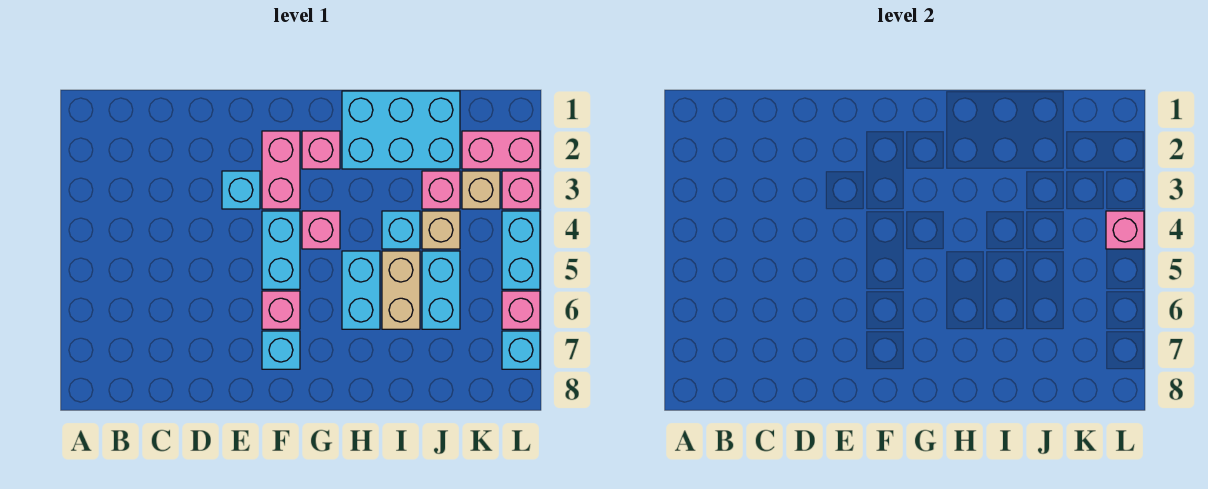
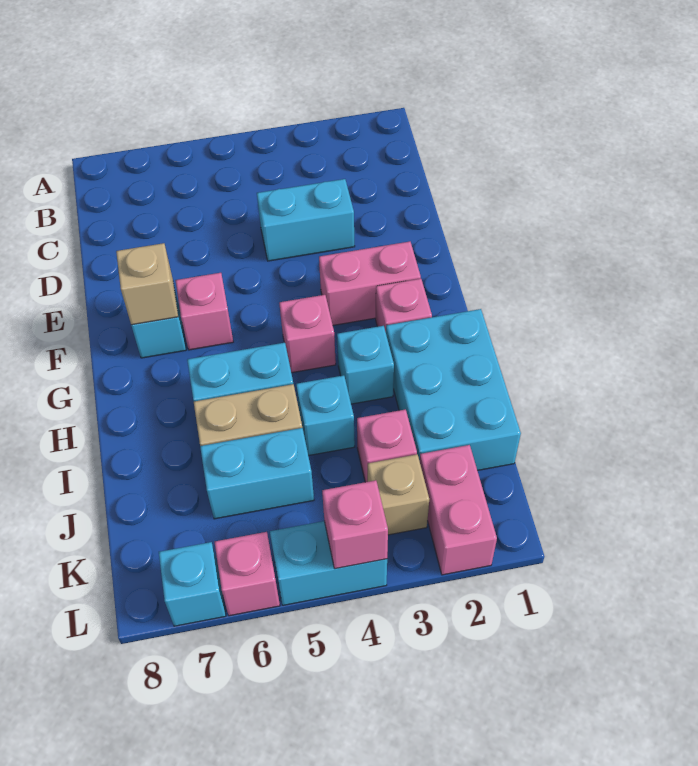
cyan 1x1 brick [222,171,260,209] -> cyan 1x1 brick moved to [337,326,394,404]
cyan 1x2 brick [262,211,300,289] -> cyan 1x2 brick moved to [257,179,355,261]
tan 1x1 brick [422,211,460,249] -> tan 1x1 brick moved to [116,243,178,325]
pink 1x1 brick [502,171,540,209] -> none

